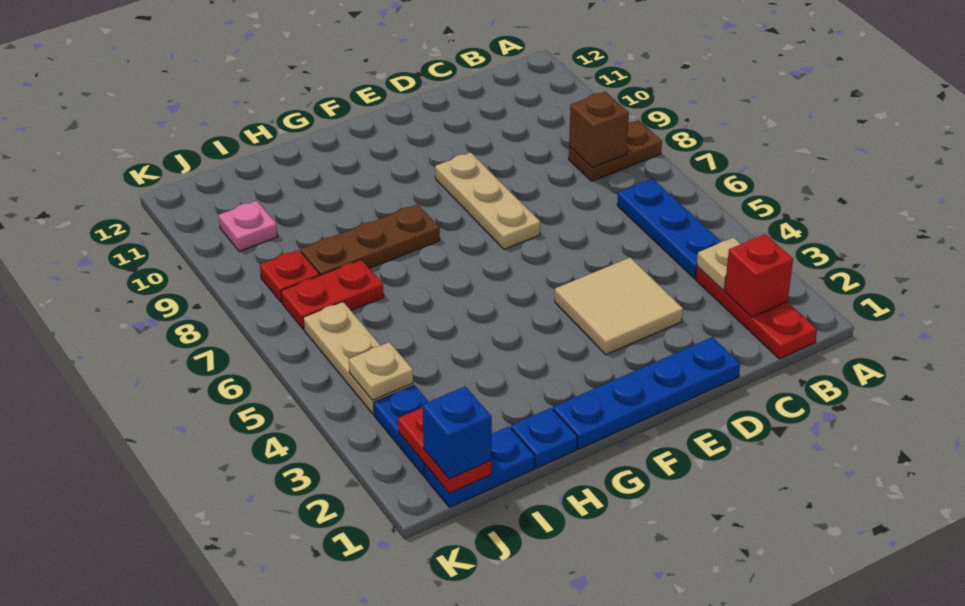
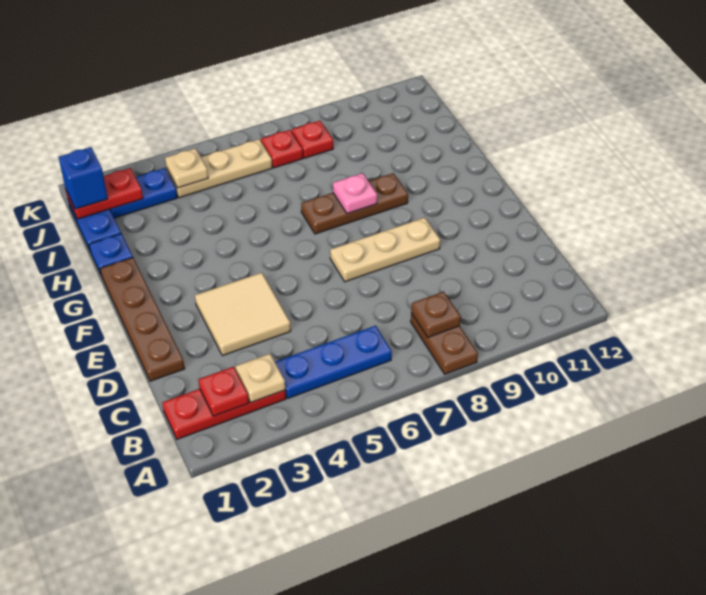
red 1x1 brick [725,234,793,317] -> red 1x1 plate [198,367,249,416]
brown 1x1 brick [569,92,629,168] -> brown 1x1 plate [411,292,461,337]
blue 1x4 plate [553,337,740,449] -> brown 1x4 plate [100,258,185,381]
brown 1x3 plate [301,204,440,275] -> brown 1x3 plate turned to [301,173,408,234]
red 1x2 plate [281,260,384,329] -> red 1x1 plate [261,130,303,168]
pink 1x1 plate [219,201,278,251] -> pink 1x1 plate moved to [333,173,377,214]

